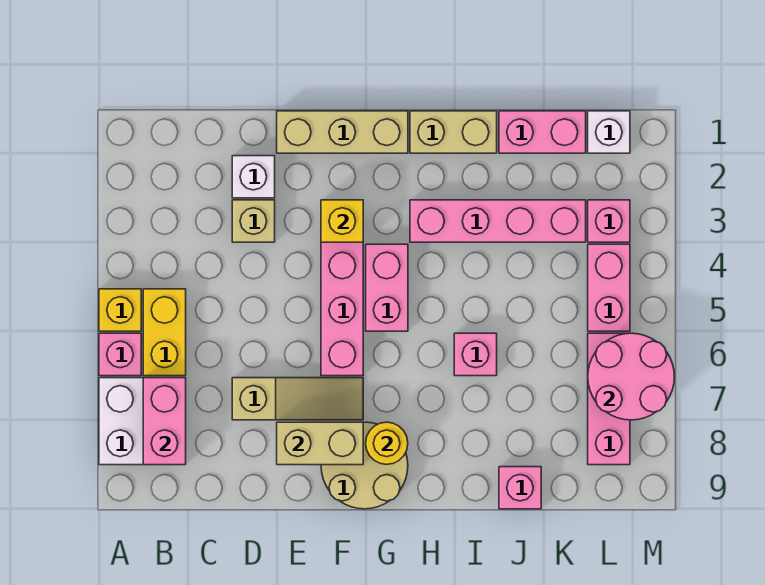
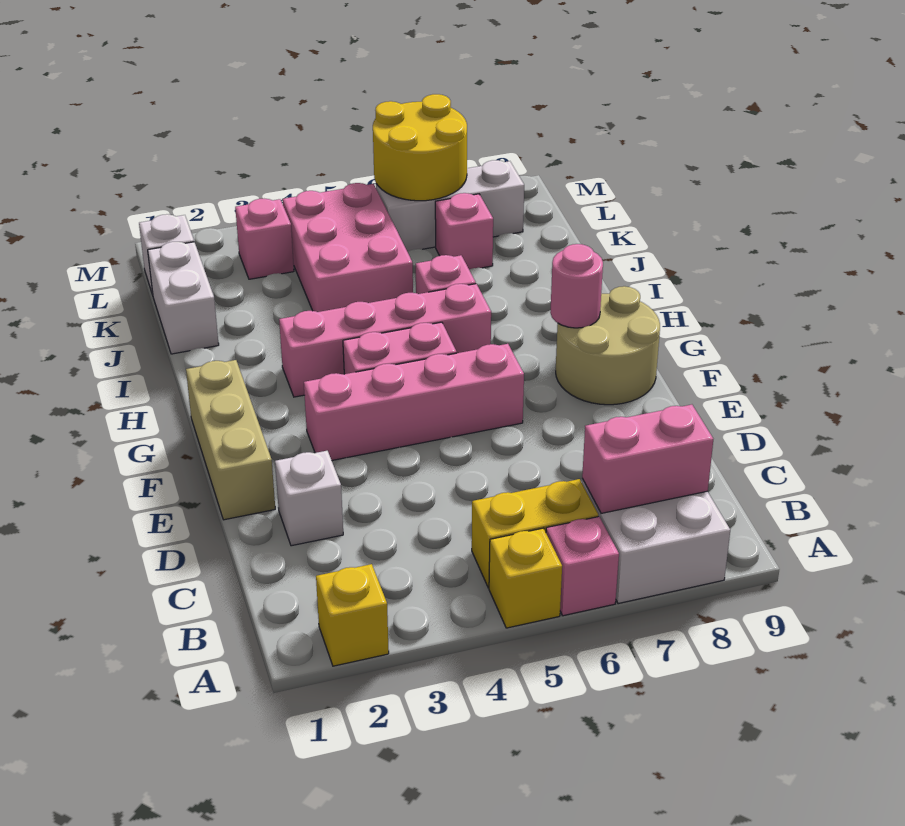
tan 1x1 brick [232,200,275,242] -> none
tan 1x3 slope [232,378,363,420] -> none
tan 1x2 brick [277,422,363,465] -> none
yellow 1x1 brick [321,200,363,242] -> yellow 1x1 brick moved to [316,564,389,666]
yellow 1x1 round brick [366,422,408,464] -> pink 1x1 round brick [550,244,603,328]
tan 1x2 brick [410,111,497,153] -> none
pink 1x4 brick [410,200,586,242] -> pink 1x4 brick turned to [279,284,491,397]
pink 1x2 brick [499,111,586,153] -> white 1x2 brick [148,242,219,354]
pink 1x1 brick [499,467,541,509] -> pink 1x1 brick moved to [435,193,493,269]
pink 1x2 brick [588,244,630,331] -> pink 2x3 brick [283,183,413,312]
pink 1x3 brick [588,333,630,465] -> white 1x3 brick [376,160,524,252]
pink 2x2 round brick [588,333,675,420] -> yellow 2x2 round brick [373,94,467,201]

